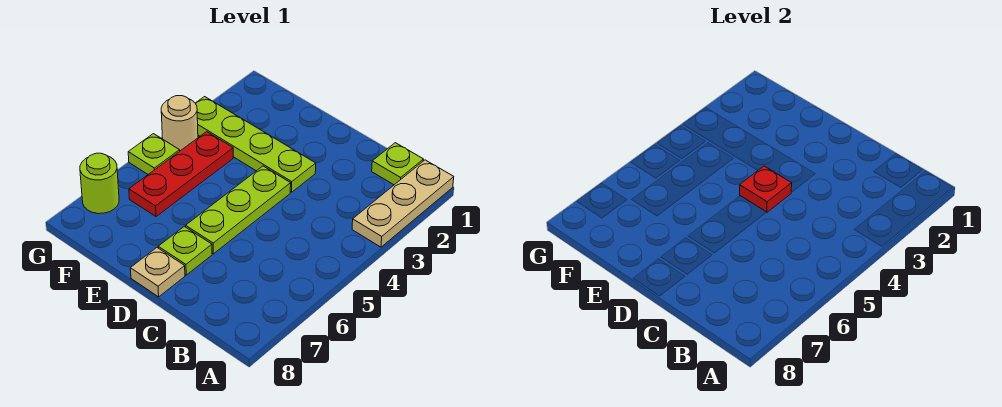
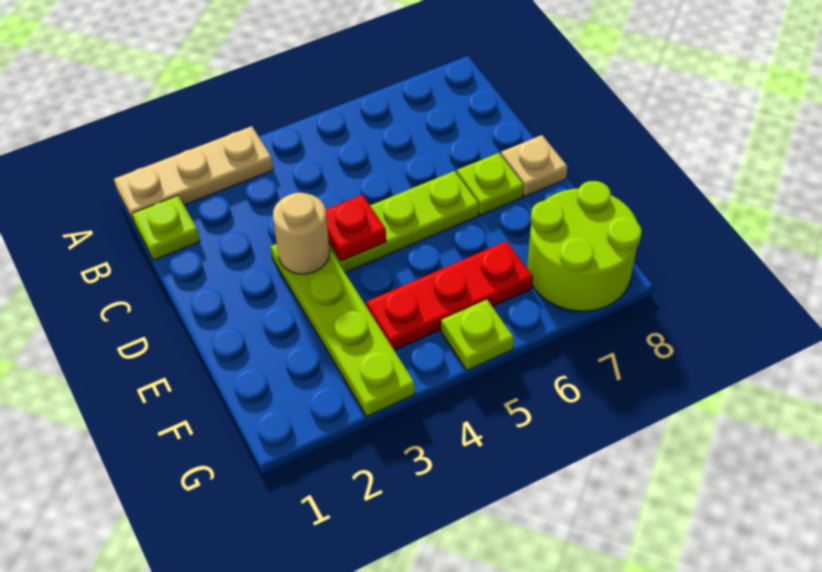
tan 1x1 round brick [161,96,198,151] -> tan 1x1 round brick moved to [273,193,330,274]
lime 1x1 round brick [80,153,119,214] -> lime 2x2 round brick [527,181,642,311]

